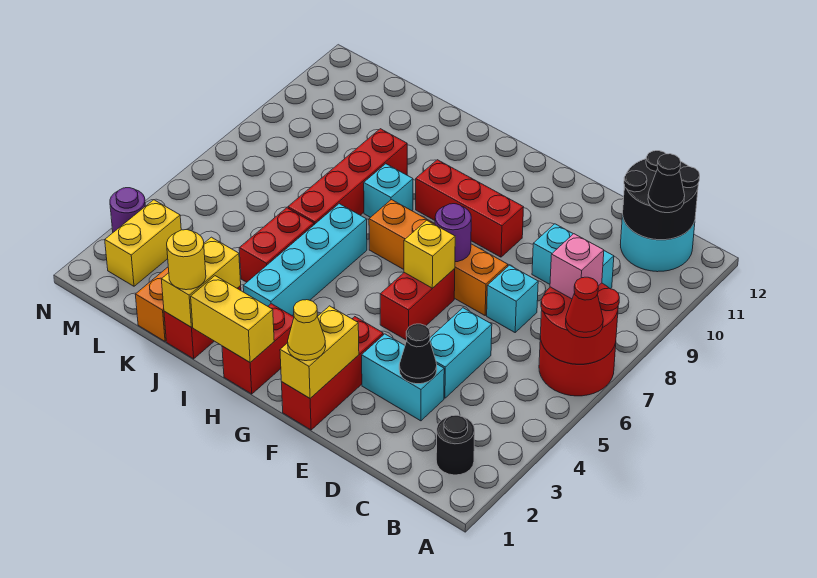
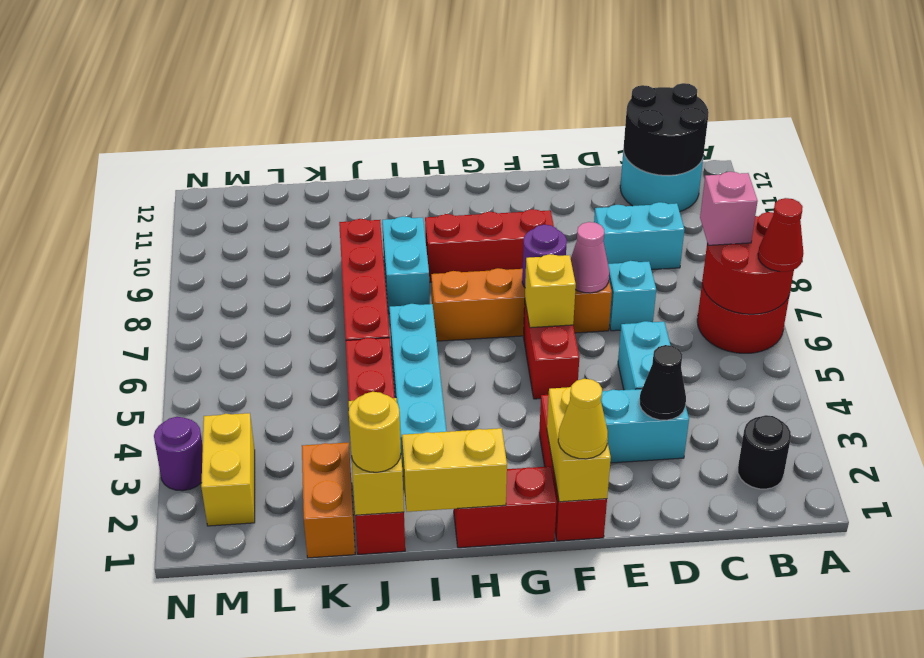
black 1x1 cone [648,154,685,213] -> none
none -> pink 1x1 cone [571,222,609,293]
red 1x2 brick [222,304,294,394] -> red 1x2 brick turned to [454,466,557,548]
cyan 1x1 brick [364,164,413,217] -> cyan 1x2 brick [382,216,430,314]

